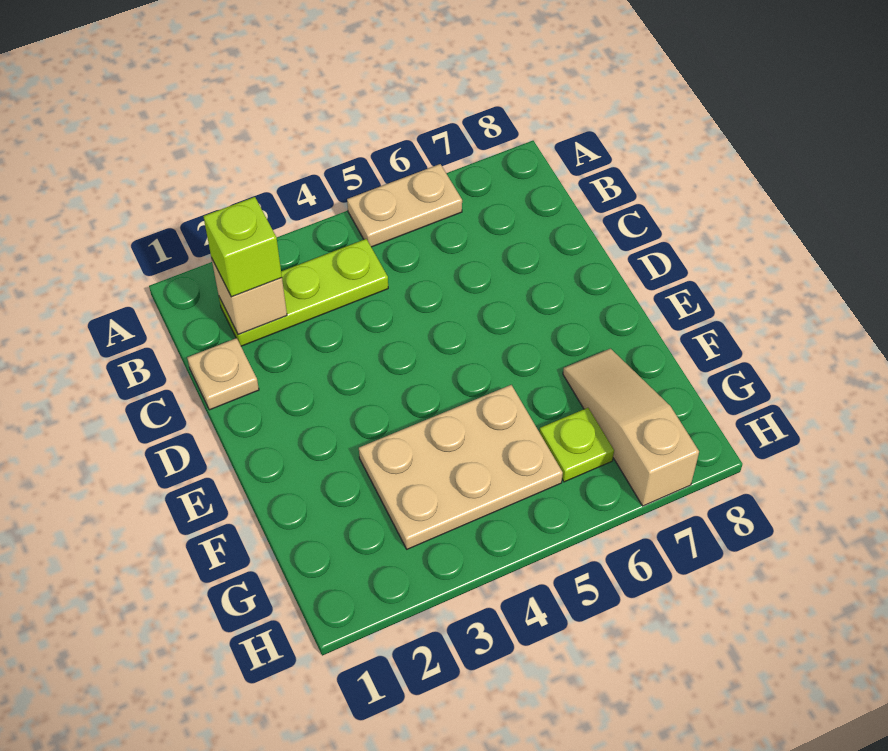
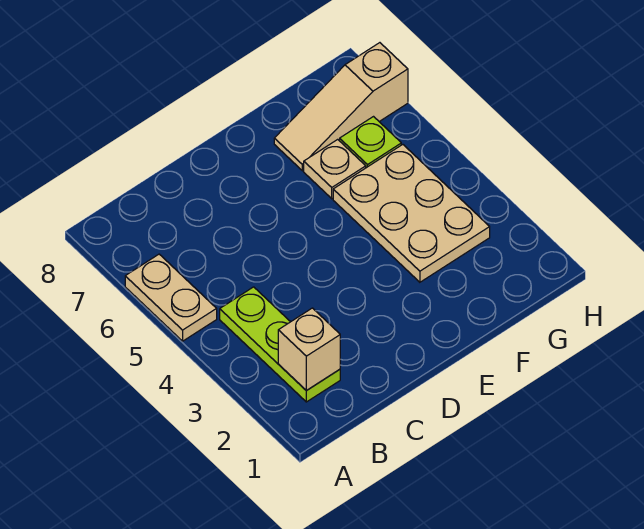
lime 1x1 brick [203,197,282,297] -> none
tan 1x1 plate [187,338,259,410] -> tan 1x1 plate moved to [304,139,366,199]

